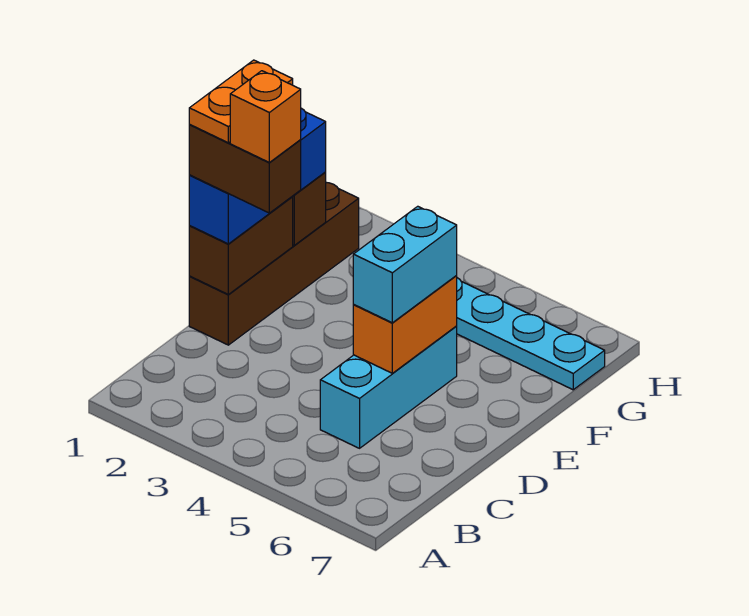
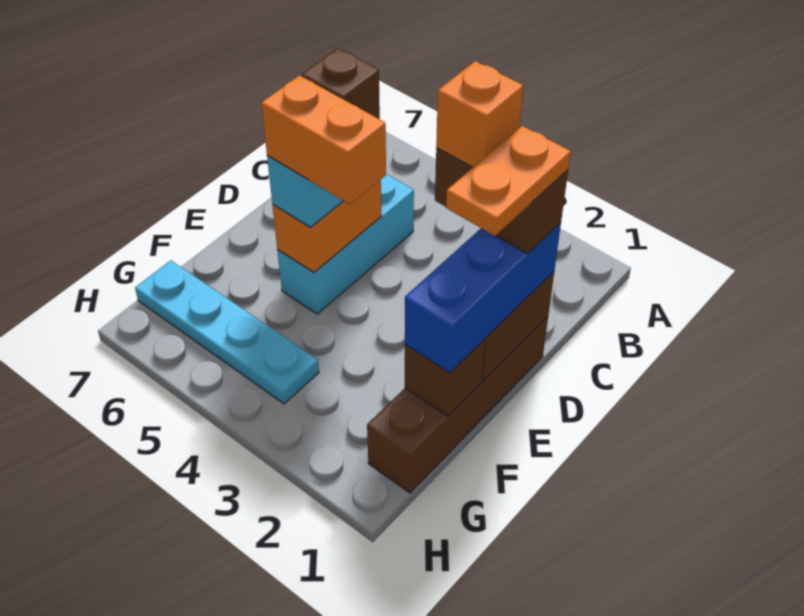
none -> brown 1x1 brick [302,48,380,119]
none -> orange 1x2 brick [261,75,386,204]

